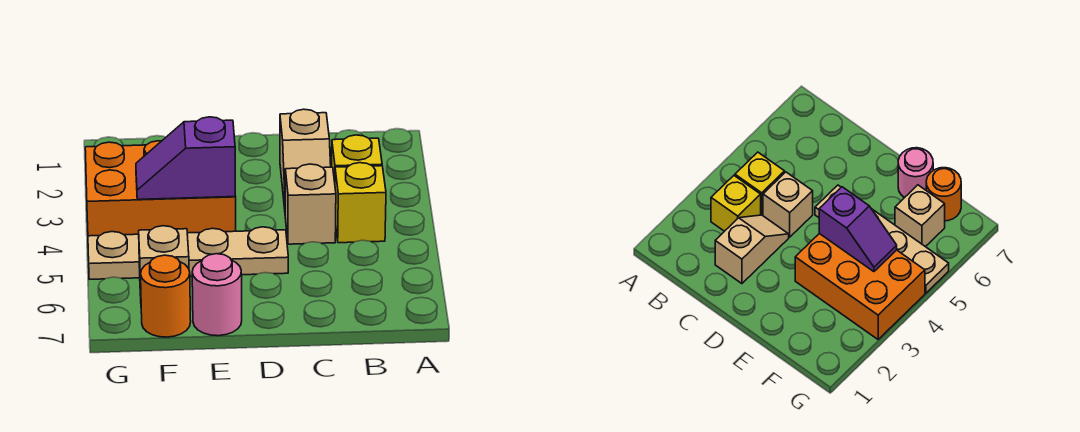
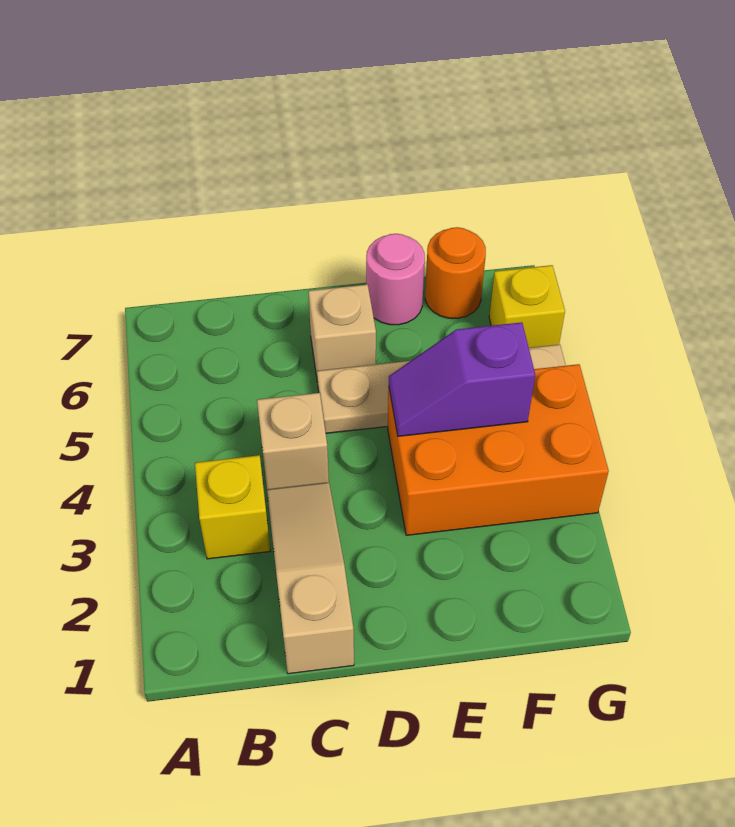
yellow 1x1 brick [335,163,386,243] -> yellow 1x1 brick moved to [489,265,565,348]
tan 1x2 slope [280,109,331,209] -> tan 1x3 slope [267,483,354,674]
purple 1x2 slope [136,117,236,199] -> purple 1x2 slope turned to [389,322,535,436]
tan 1x1 brick [139,226,189,296] -> tan 1x1 brick moved to [308,285,376,377]

